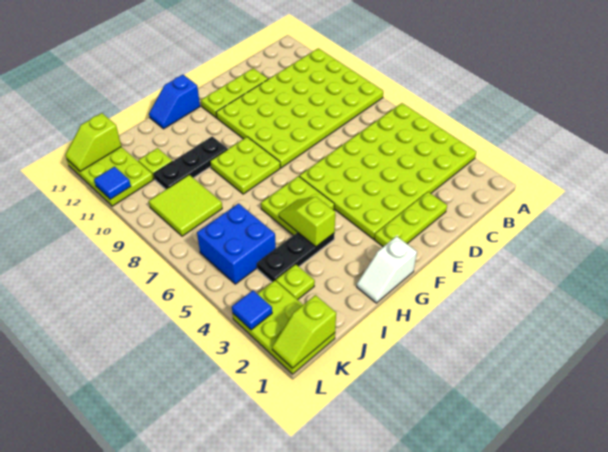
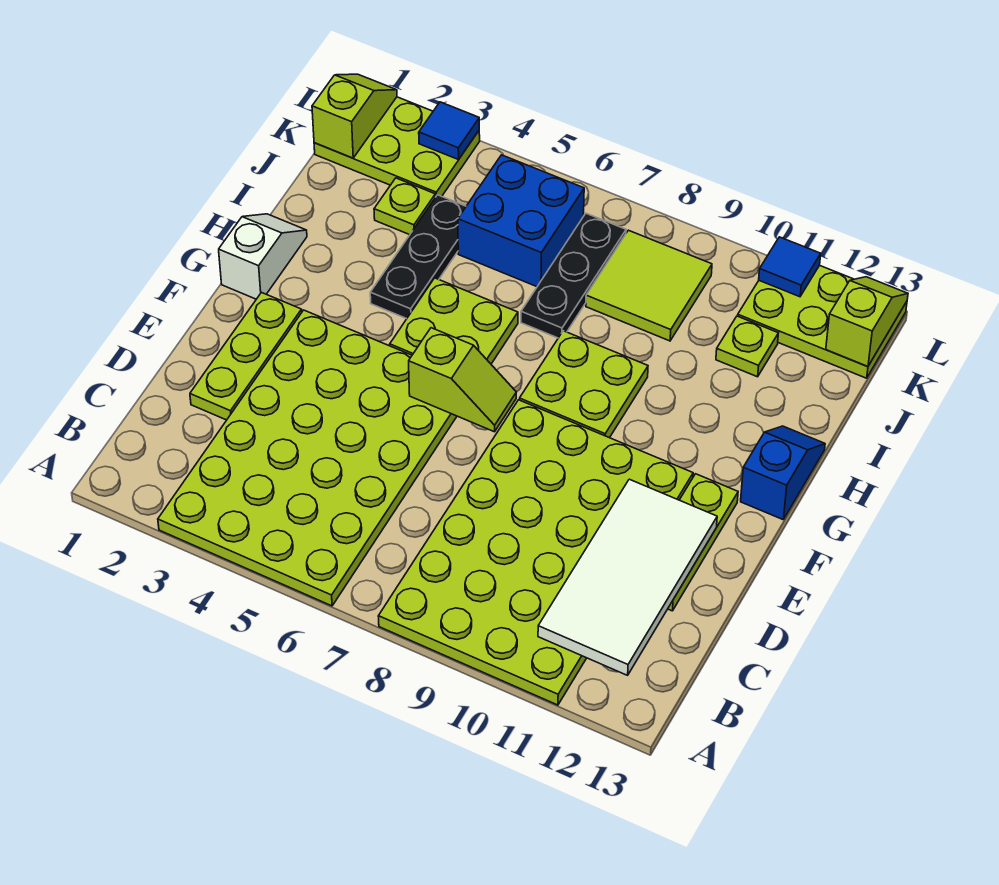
none -> white 2x4 tile [538,479,717,675]
lime 1x2 slope [279,197,335,247] -> lime 1x2 slope moved to [409,328,516,432]
black 1x3 plate [154,136,227,189] -> black 1x3 plate moved to [521,213,626,338]

